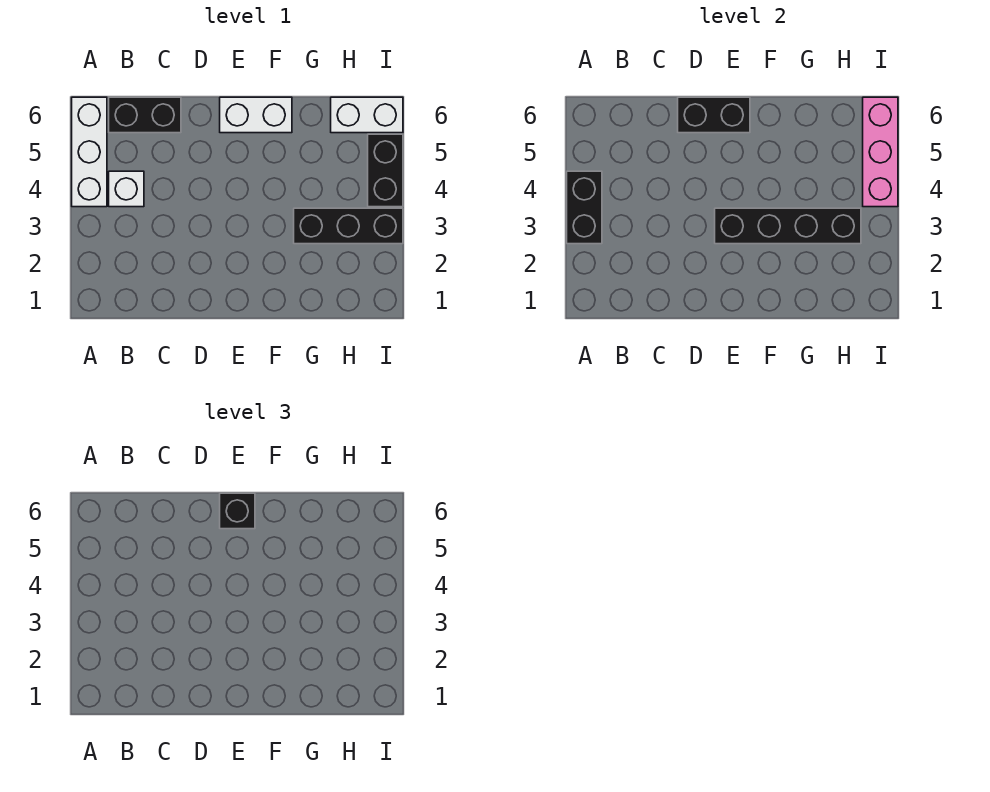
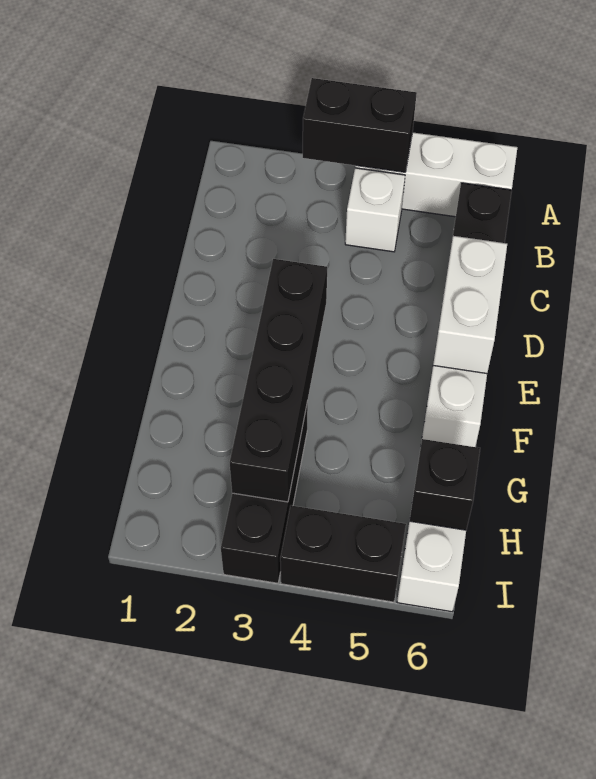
black 1x2 brick [678,97,750,133] -> white 1x2 brick [433,236,507,374]
black 1x1 brick [220,493,255,529] -> black 1x1 brick moved to [409,439,480,530]
pink 1x3 brick [863,97,898,207] -> none

